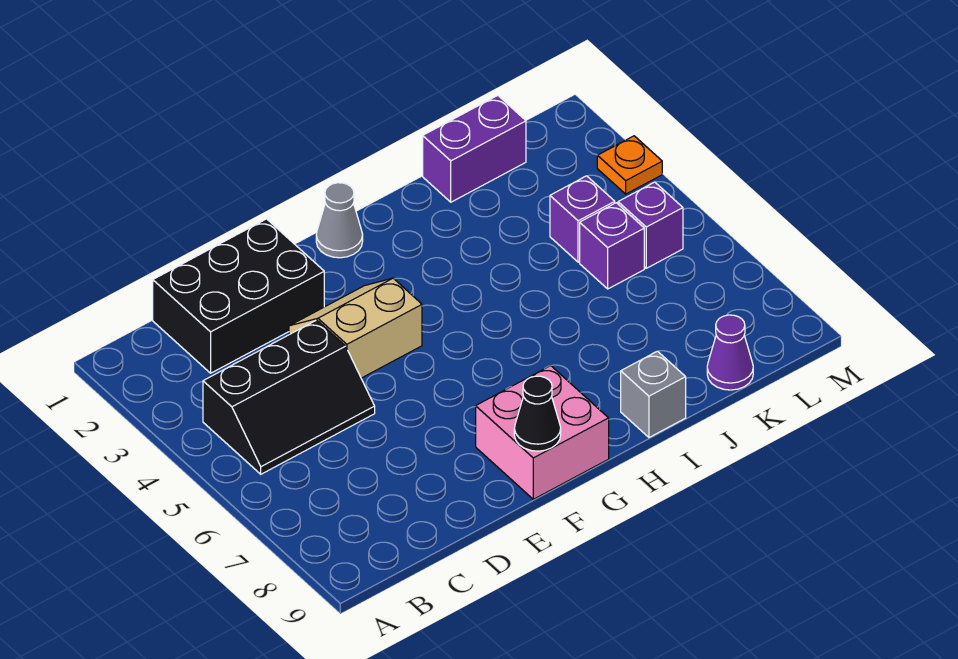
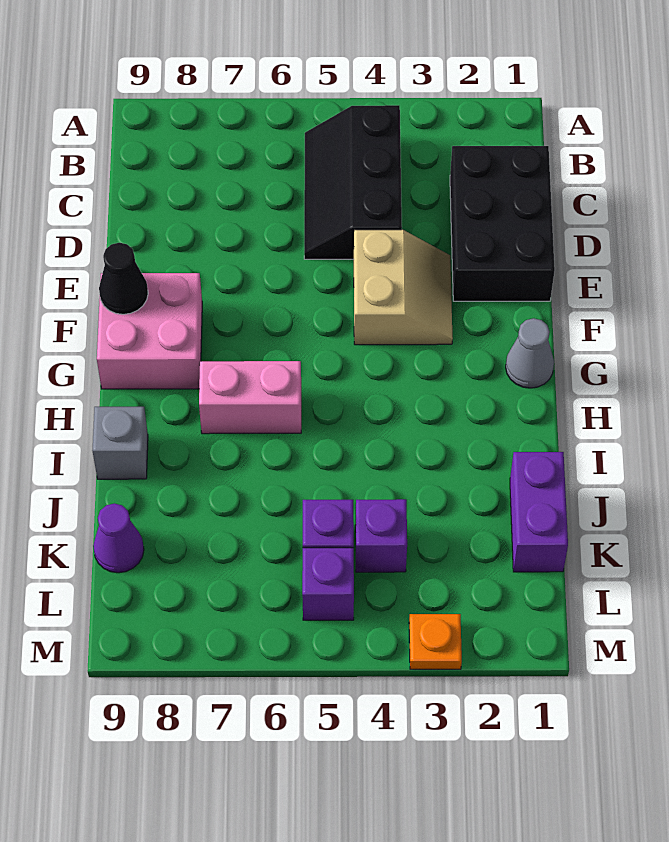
none -> pink 1x2 brick [199,361,301,434]

